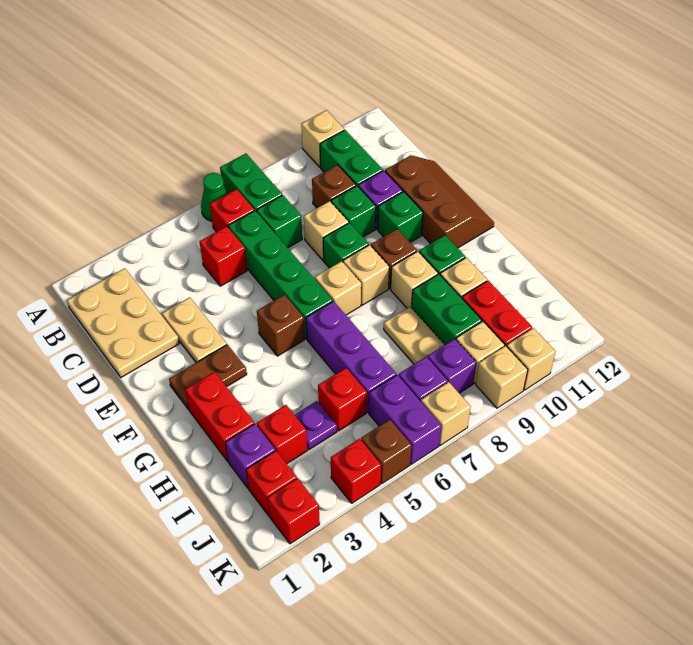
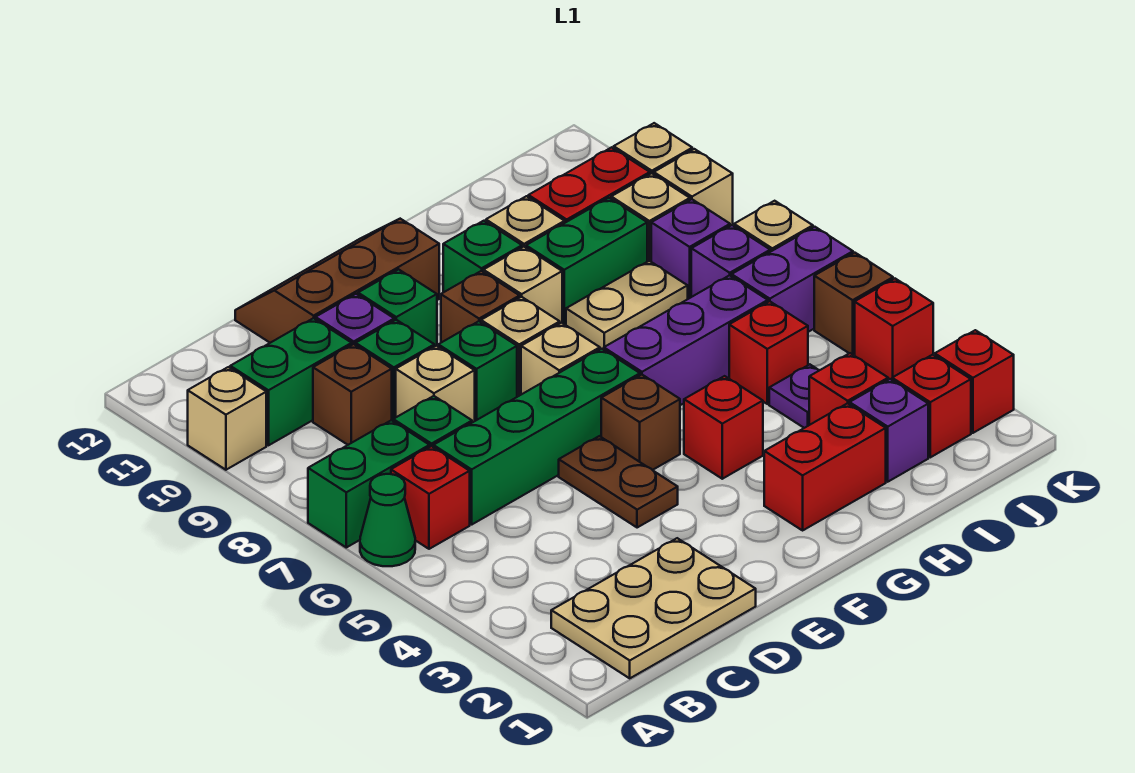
red 1x1 brick [200,226,247,286] -> red 1x1 brick moved to [684,376,763,479]
tan 1x2 plate [162,297,227,363] -> none
brown 1x2 plate [169,345,247,409] -> brown 1x2 plate moved to [559,436,678,528]

